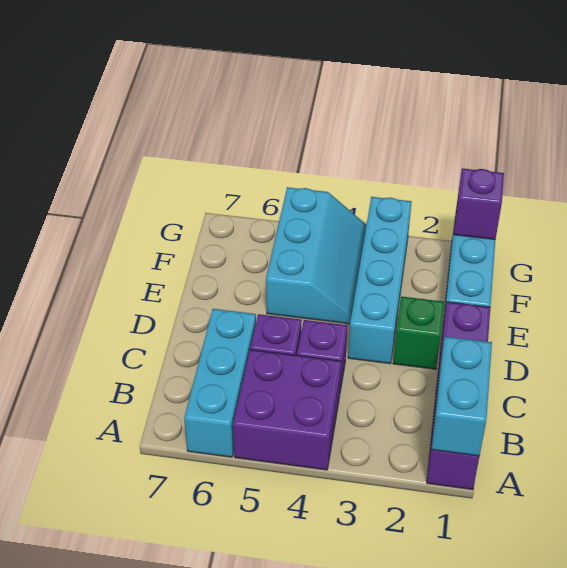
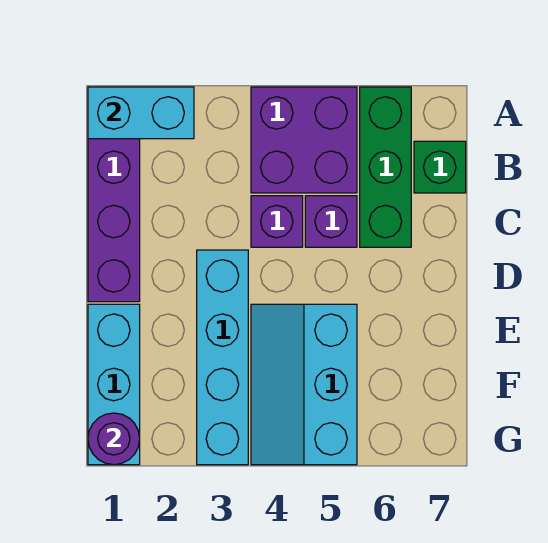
cyan 1x2 brick [431,337,492,456] -> cyan 1x2 brick turned to [88,87,194,139]
cyan 1x3 brick [184,309,256,457] -> green 1x3 brick [360,87,411,247]
green 1x1 brick [393,296,444,369] -> green 1x1 brick moved to [414,141,466,193]
purple 1x1 brick [454,168,504,240] -> purple 1x1 round brick [88,413,140,465]

